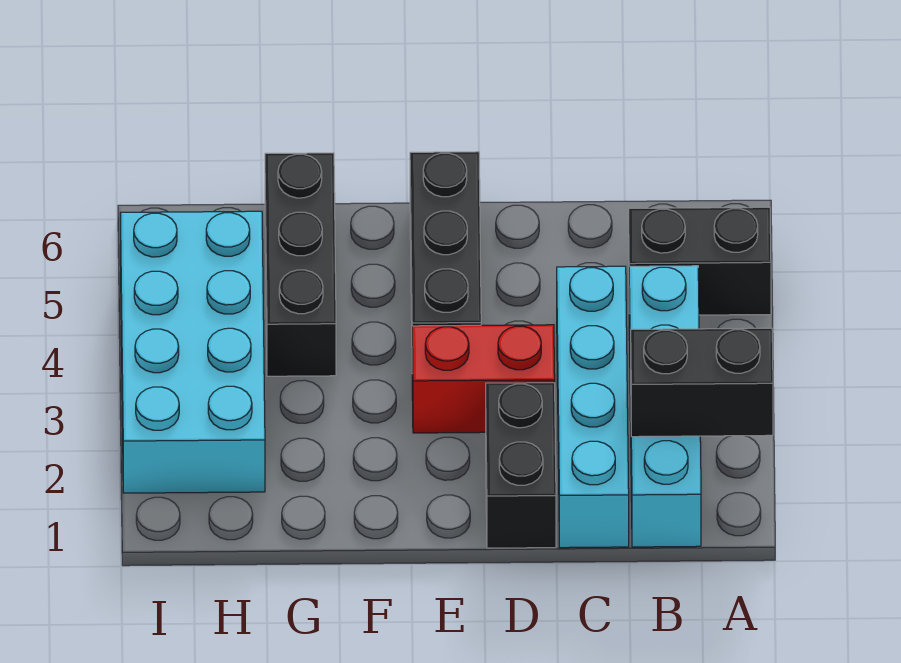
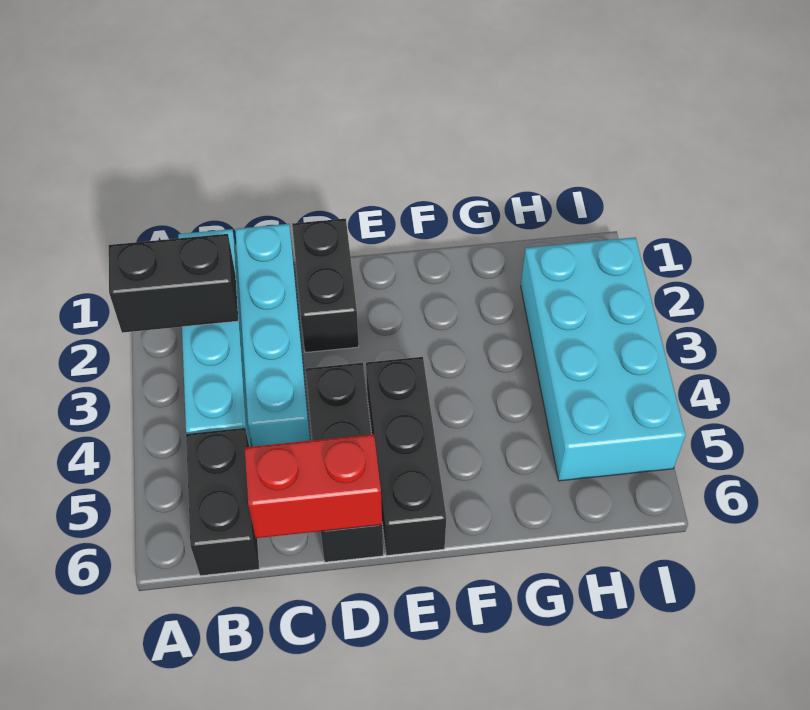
black 1x2 brick [629,207,771,315] -> black 1x2 brick turned to [186,428,259,576]
red 1x2 brick [412,325,555,433] -> red 1x2 brick moved to [245,434,382,538]
black 1x3 brick [265,153,336,376] -> black 1x3 brick moved to [306,363,383,562]

